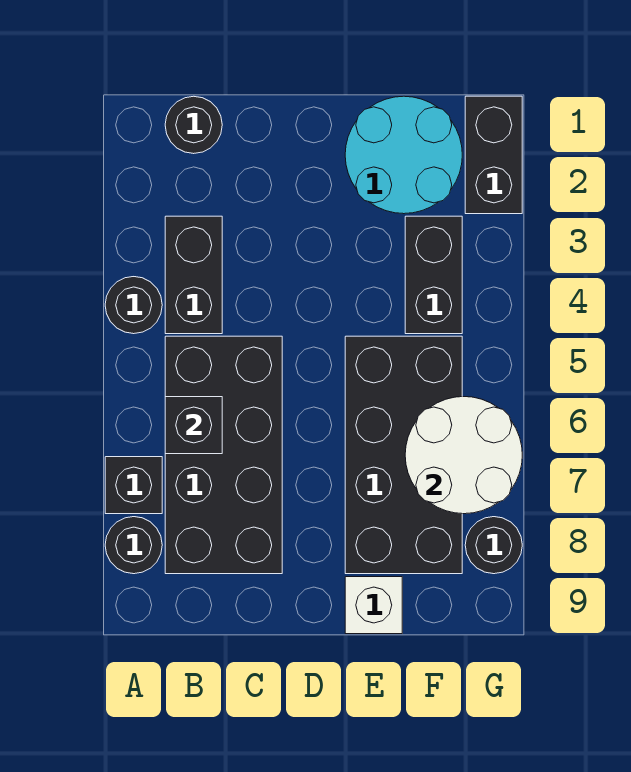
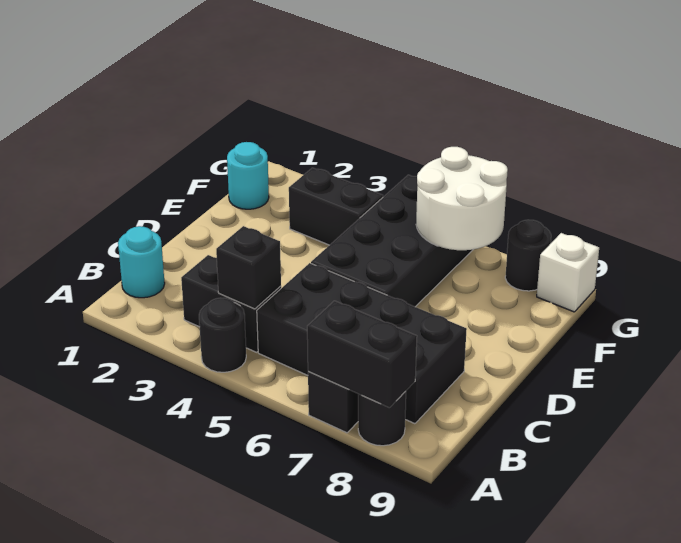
black 1x1 round brick [165,96,222,154] -> cyan 1x1 round brick [118,226,165,298]
black 1x1 brick [165,397,222,454] -> black 1x1 brick moved to [216,226,281,309]
cyan 2x2 round brick [345,96,462,214] -> cyan 1x1 round brick [227,142,269,209]
black 2x4 brick [345,336,462,574] -> black 2x4 brick turned to [311,175,472,307]
white 1x1 brick [345,577,402,634] -> white 1x1 brick moved to [537,233,599,312]
black 1x2 brick [465,96,522,214] -> black 1x2 brick moved to [307,301,417,408]

